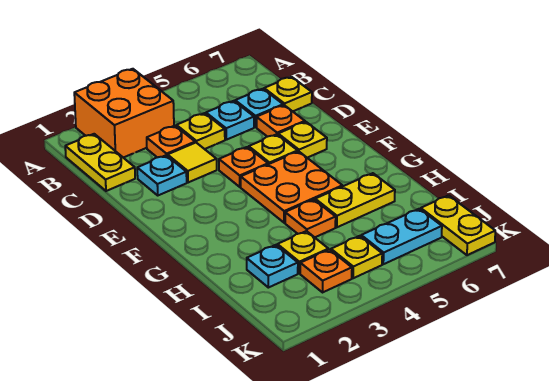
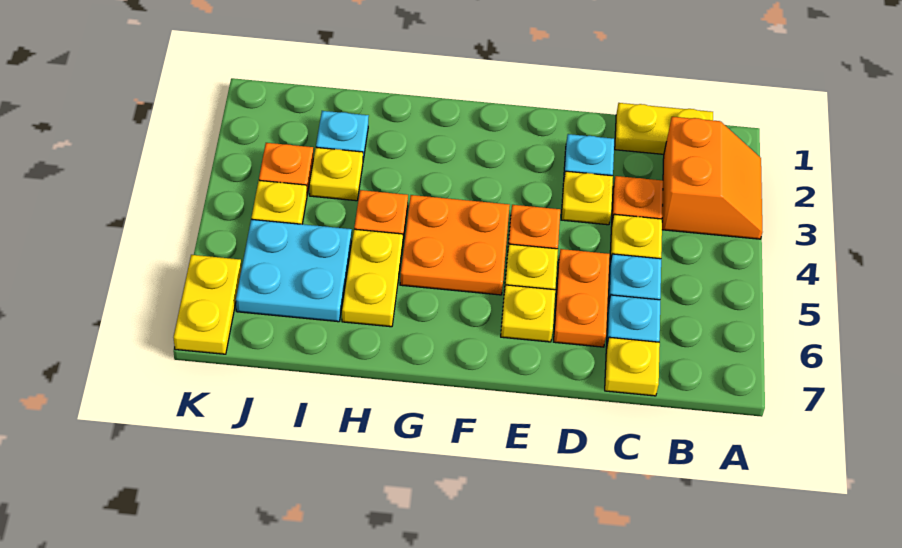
orange 2x2 brick [74,69,174,158] -> orange 2x2 slope [662,117,762,239]
yellow 1x1 tile [168,143,217,183] -> yellow 1x1 plate [561,171,613,225]
orange 1x1 plate [257,105,305,137] -> orange 1x2 plate [554,249,610,347]
cyan 1x2 plate [361,209,442,264] -> cyan 2x2 plate [236,219,352,322]
yellow 1x2 plate [421,195,495,255] -> yellow 1x2 plate turned to [173,255,241,354]

